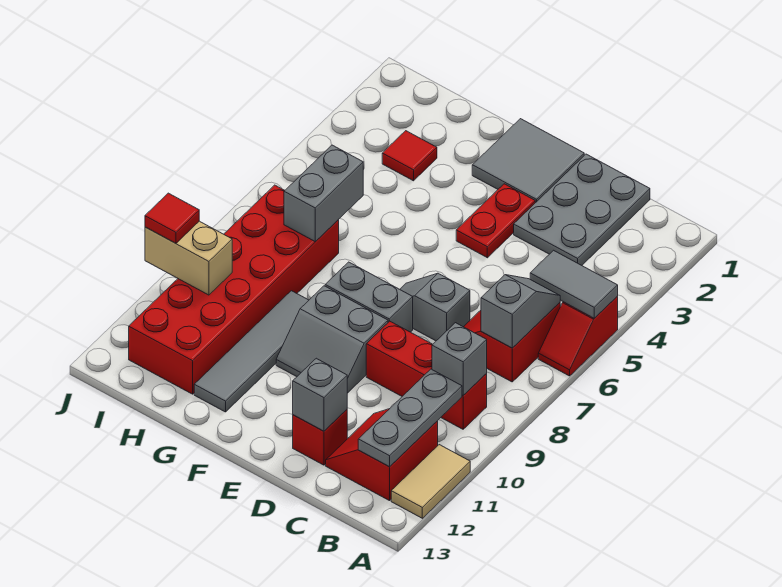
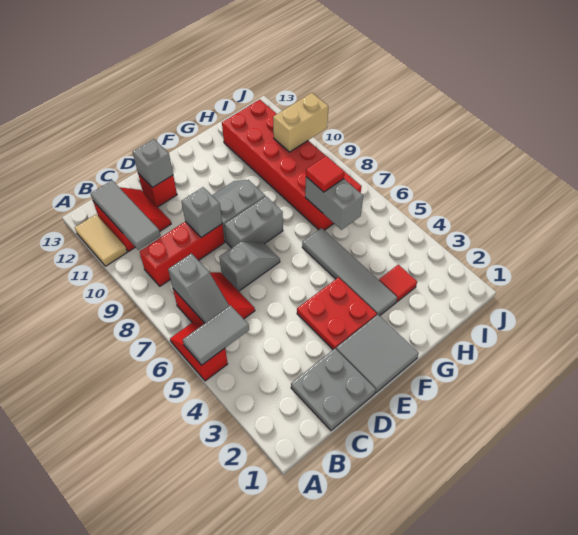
grey 1x1 brick [432,323,487,395] -> grey 1x1 brick moved to [181,187,222,238]
grey 1x3 plate [358,369,462,467] -> grey 1x3 tile [90,180,160,250]
grey 2x3 plate [514,154,650,265] -> grey 2x2 plate [291,349,376,430]
red 1x2 plate [456,184,535,258] -> red 2x2 plate [297,277,377,350]
grey 1x4 tile [194,291,309,412] -> grey 1x4 tile moved to [302,228,397,316]
red 1x1 tile [145,193,199,243] -> red 1x1 tile moved to [306,156,344,192]

